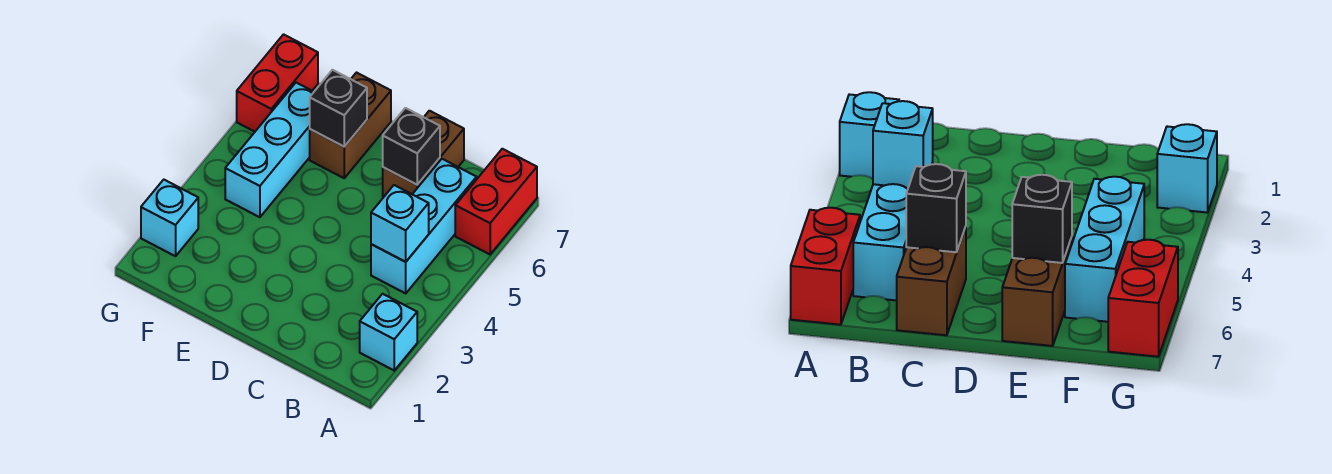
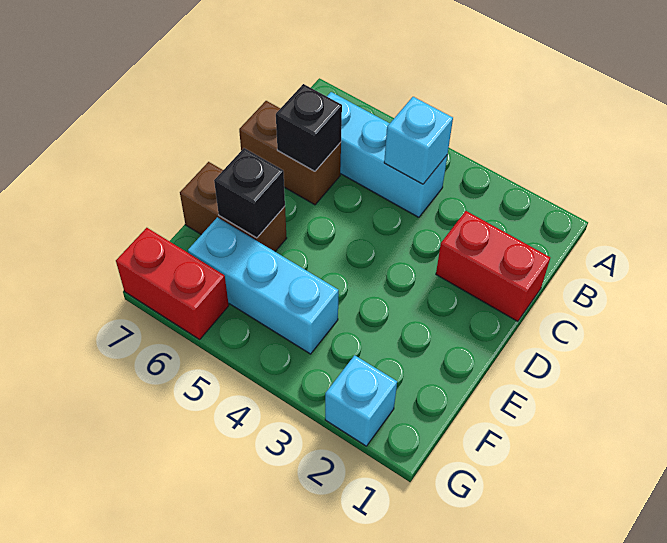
cyan 1x1 brick [360,294,417,370] -> none
red 1x2 brick [455,149,537,254] -> red 1x2 brick moved to [436,211,550,321]

